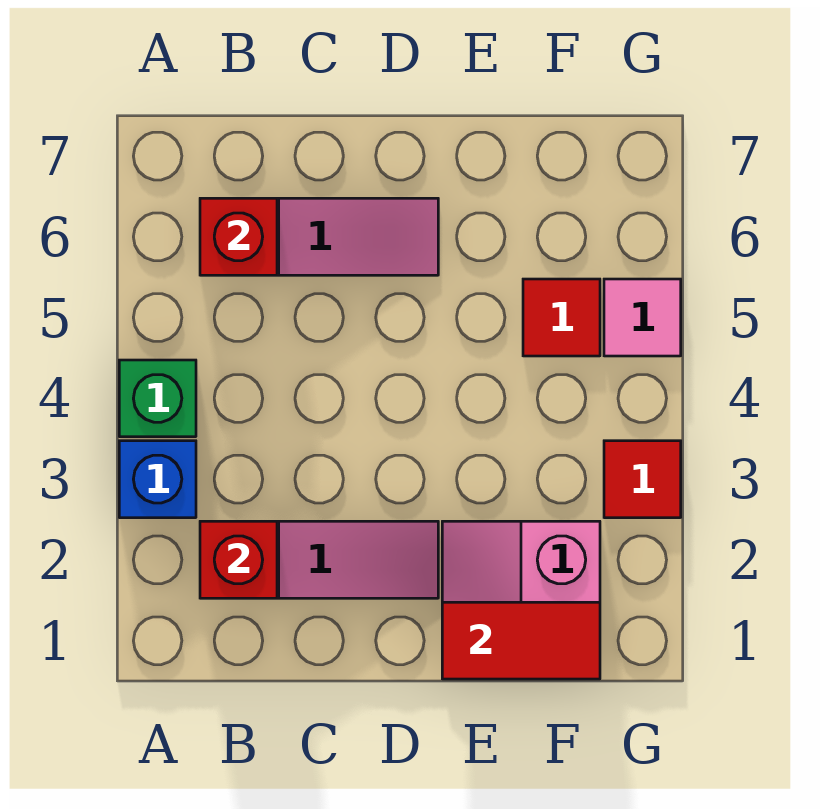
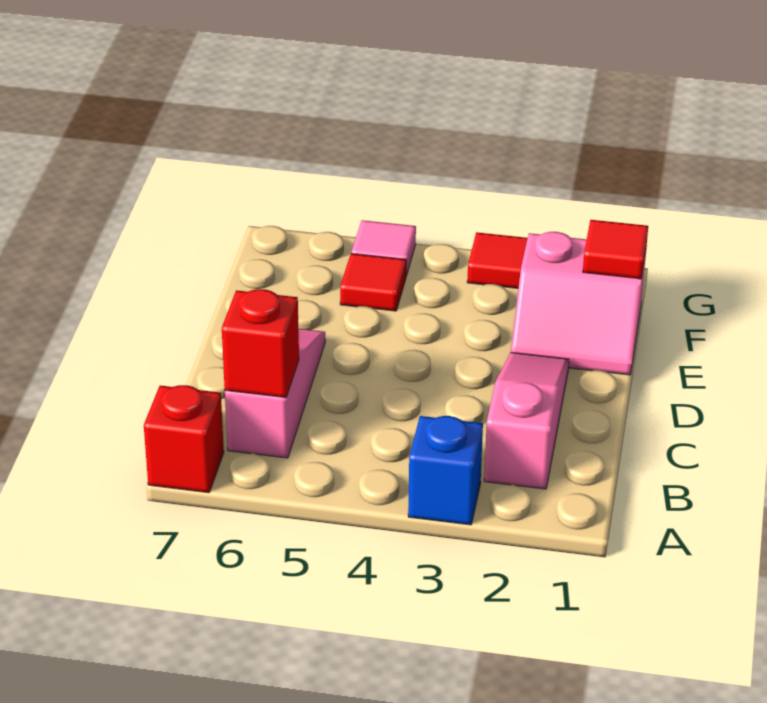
green 1x1 brick [119,360,196,437] -> none
red 1x1 brick [200,521,277,598] -> red 1x1 brick moved to [144,385,224,493]
red 1x2 tile [442,602,600,679] -> red 1x1 tile [583,220,648,279]

